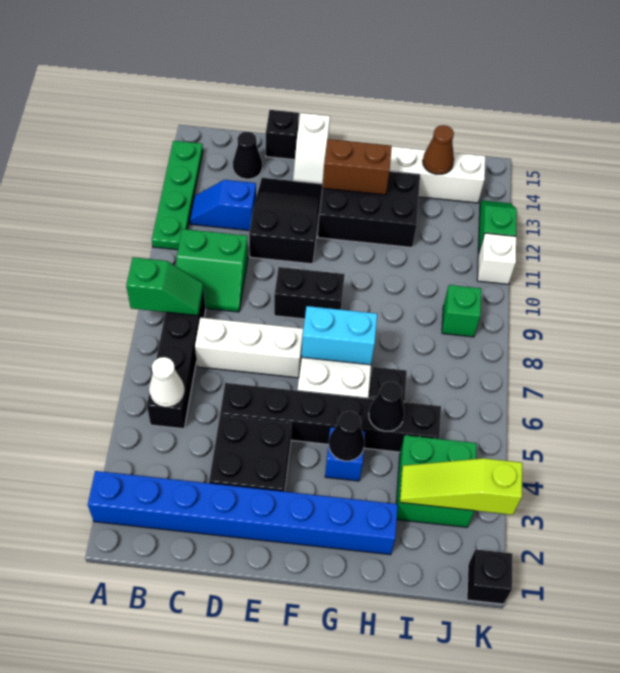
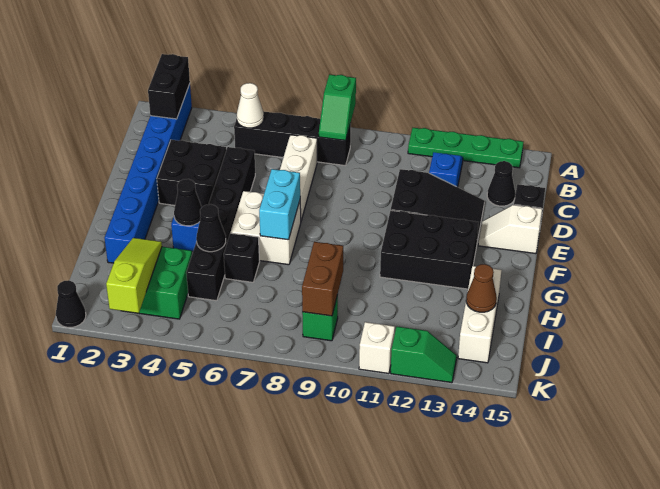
green 2x2 slope [176,229,248,312] -> none
black 1x2 brick [274,267,345,319] -> black 1x2 brick moved to [148,54,190,119]
black 2x3 brick [318,171,420,247] -> black 2x3 brick turned to [380,210,479,289]
brown 1x2 brick [323,139,392,195] -> brown 1x2 brick moved to [302,242,343,316]
black 1x1 brick [467,549,513,604] -> black 1x1 cone [56,280,86,327]

